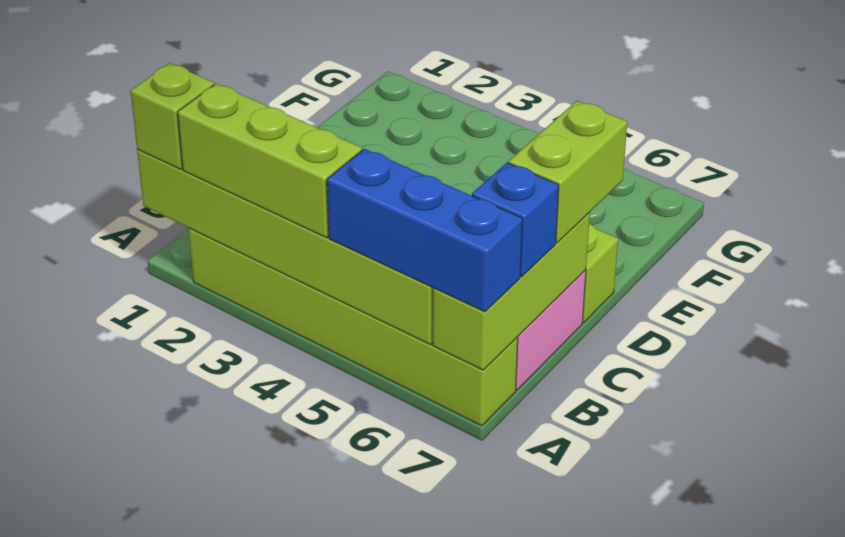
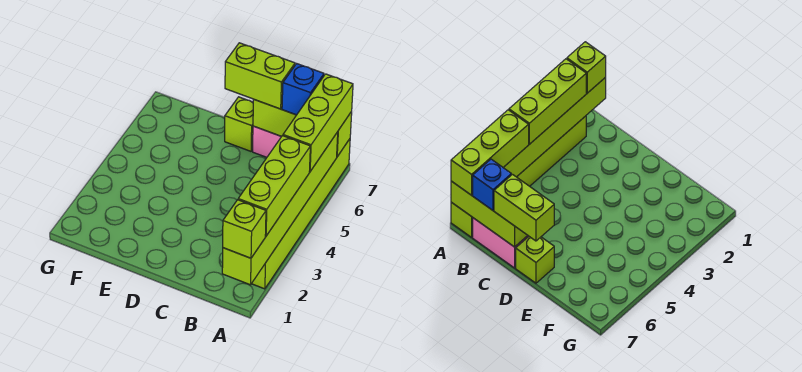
blue 1x3 brick [327,149,523,312] -> lime 1x3 brick [283,74,353,172]

